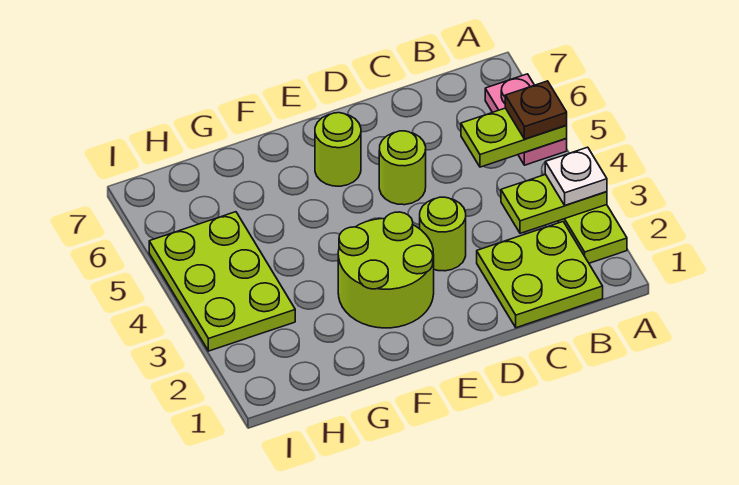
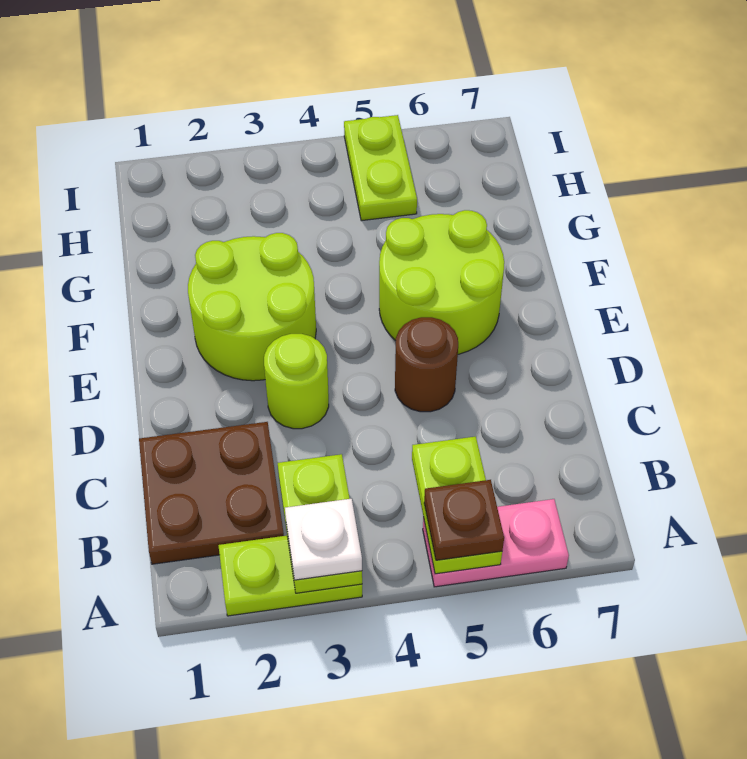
lime 2x2 plate [477,222,603,328] -> brown 2x2 plate [139,422,284,564]
lime 1x1 round brick [379,131,426,205] -> brown 1x1 round brick [395,317,458,412]
lime 1x1 round brick [315,113,361,186] -> lime 2x2 round brick [379,210,504,354]
lime 2x3 plate [149,212,295,351] -> lime 1x2 plate [344,115,417,221]

